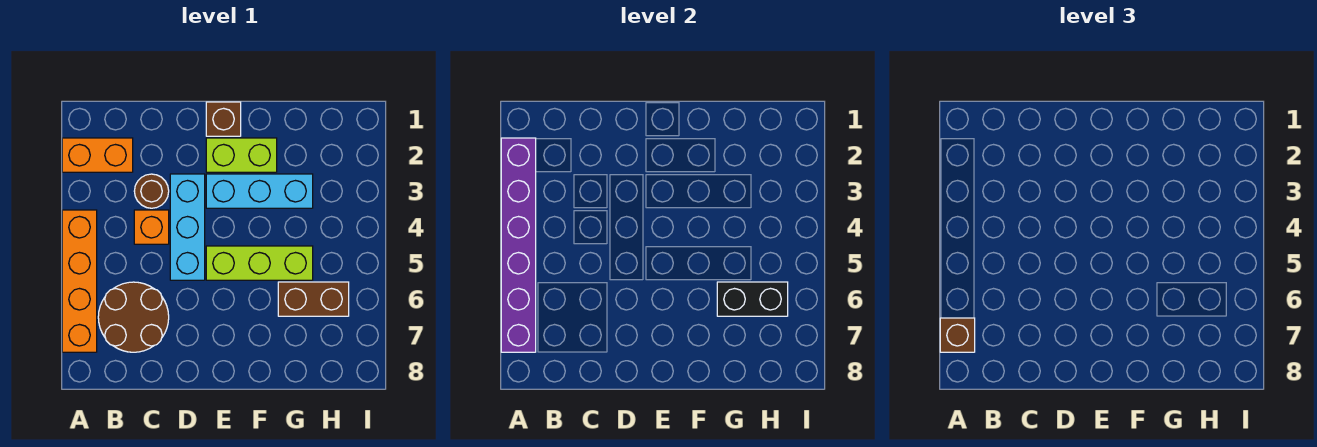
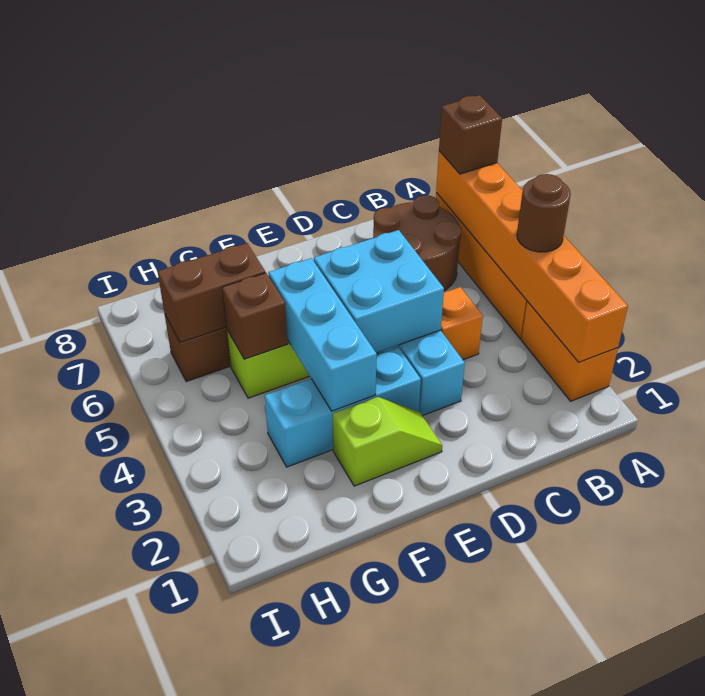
orange 1x2 brick [62,138,133,172] -> orange 1x2 brick turned to [521,301,618,401]
purple 1x6 brick [501,138,536,352] -> orange 1x6 brick [436,151,628,362]
brown 1x1 round brick [134,174,169,208] -> brown 1x1 round brick moved to [517,174,571,252]
none -> cyan 2x2 brick [314,230,444,353]
brown 1x1 brick [206,102,241,136] -> brown 1x1 brick moved to [222,273,288,359]
lime 1x2 brick [206,138,277,172] -> lime 1x2 slope [333,397,442,486]
none -> cyan 1x3 brick [269,258,377,411]
black 1x2 brick [717,282,788,316] -> brown 1x2 brick [158,243,265,342]

